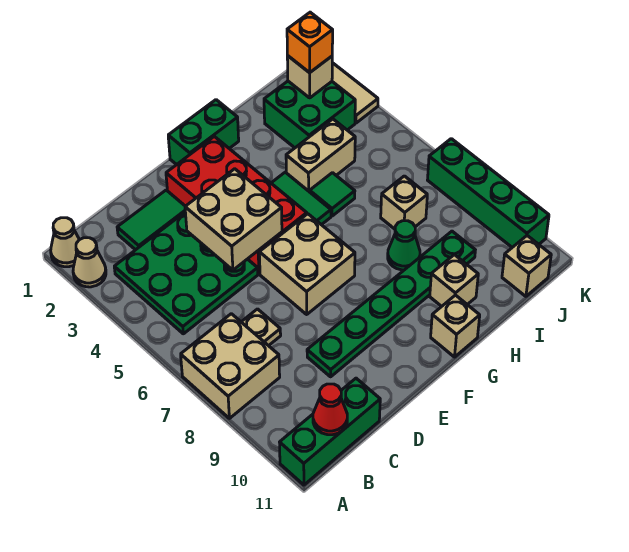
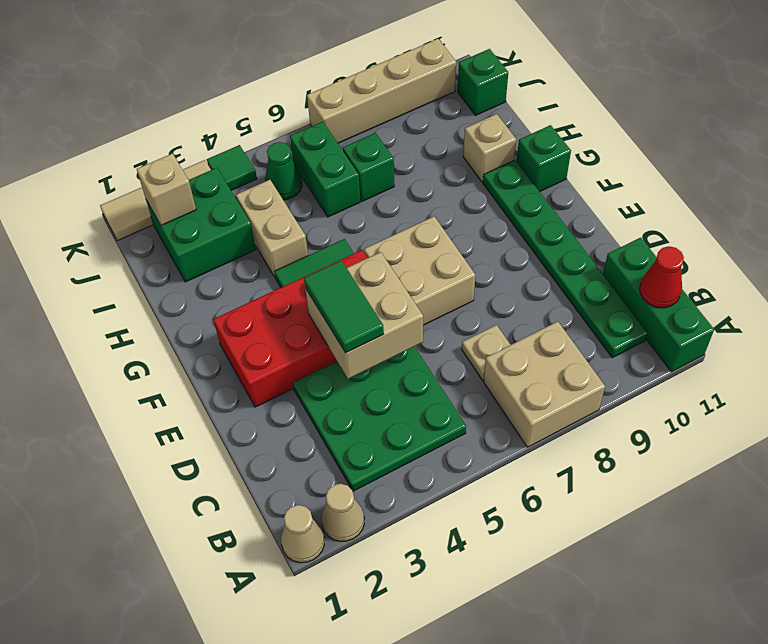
green 1x2 tile [117,190,185,250] -> green 1x2 tile moved to [304,260,384,353]
green 1x6 plate [307,231,475,377] -> green 1x6 plate moved to [483,160,648,358]
green 1x2 brick [168,100,239,165] -> green 1x2 brick moved to [290,122,360,217]
tan 1x1 brick [431,295,480,357] -> green 1x1 brick [517,125,571,192]
green 1x1 tile [310,173,355,216] -> green 1x1 tile moved to [207,145,257,190]
green 1x1 cone [388,221,420,270] -> green 1x1 cone moved to [265,142,302,200]
tan 1x1 brick [381,176,427,229] -> green 1x1 brick [343,133,394,201]
orange 1x1 brick [287,12,333,73] -> none
tan 1x1 brick [502,236,551,296] -> green 1x1 brick [458,49,508,115]
green 1x4 brick [428,139,549,247] -> tan 1x4 brick [307,39,456,143]

